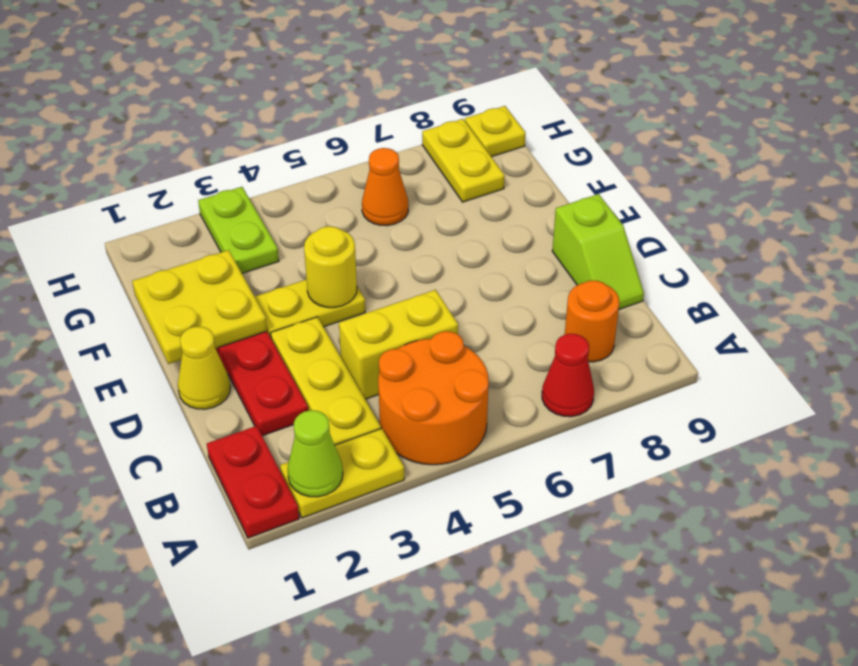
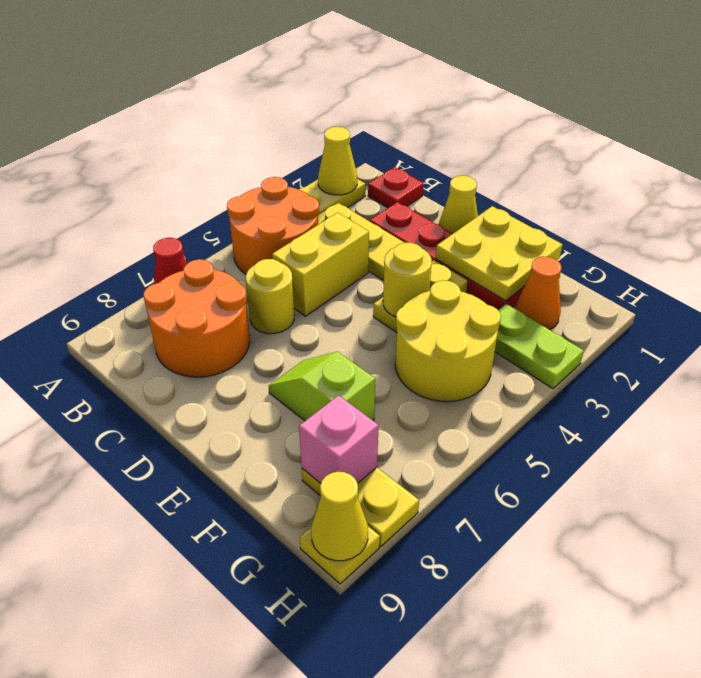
red 1x2 plate [207,426,299,538] -> red 1x1 plate [368,167,424,208]
lime 1x1 cone [288,410,343,497] -> yellow 1x1 cone [318,127,357,195]
orange 1x1 round brick [565,281,619,362] -> orange 2x2 round brick [143,259,250,377]
none -> yellow 1x1 round brick [246,259,295,334]
lime 1x2 slope [552,194,644,309] -> lime 1x2 slope moved to [269,352,375,421]
none -> yellow 2x2 round brick [395,281,501,402]
orange 1x1 cone [362,148,408,226] -> orange 1x1 cone moved to [515,257,562,330]
none -> pink 1x1 brick [299,395,379,484]
none -> yellow 1x1 cone [311,472,368,561]

